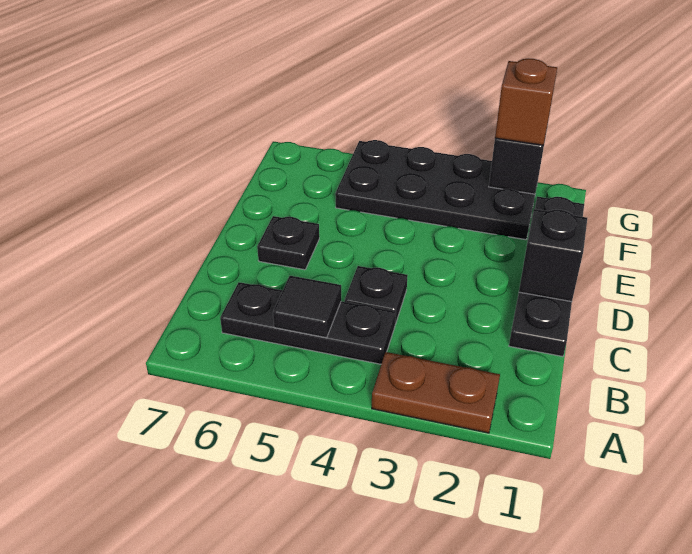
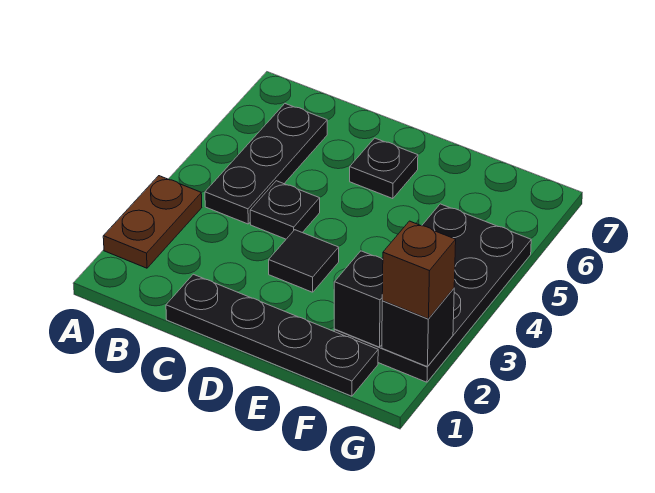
black 1x1 tile [273,276,341,338] -> black 1x1 tile moved to [269,230,339,292]
black 1x1 brick [519,209,587,302] -> black 1x1 brick moved to [334,251,383,347]

